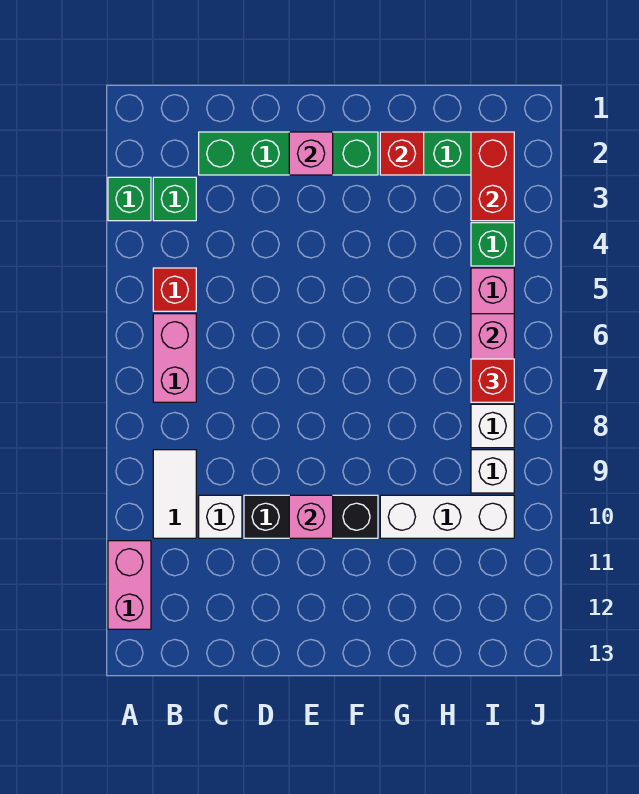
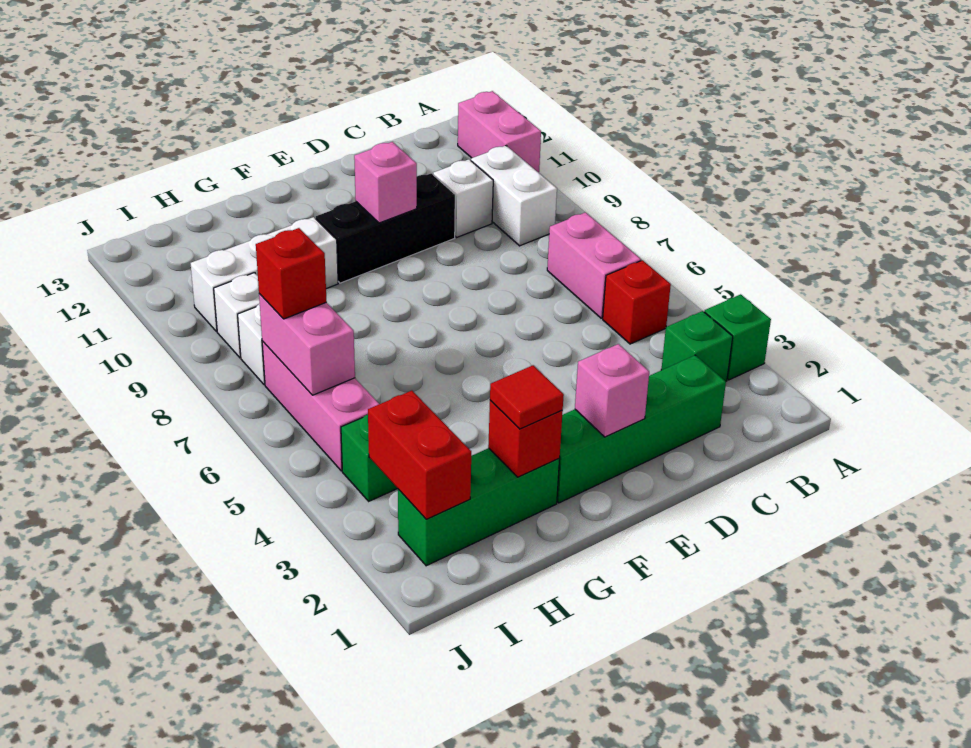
white 1x2 tile [153,450,196,538] -> white 1x2 brick [471,146,557,246]
none -> red 1x1 tile [490,365,564,429]

